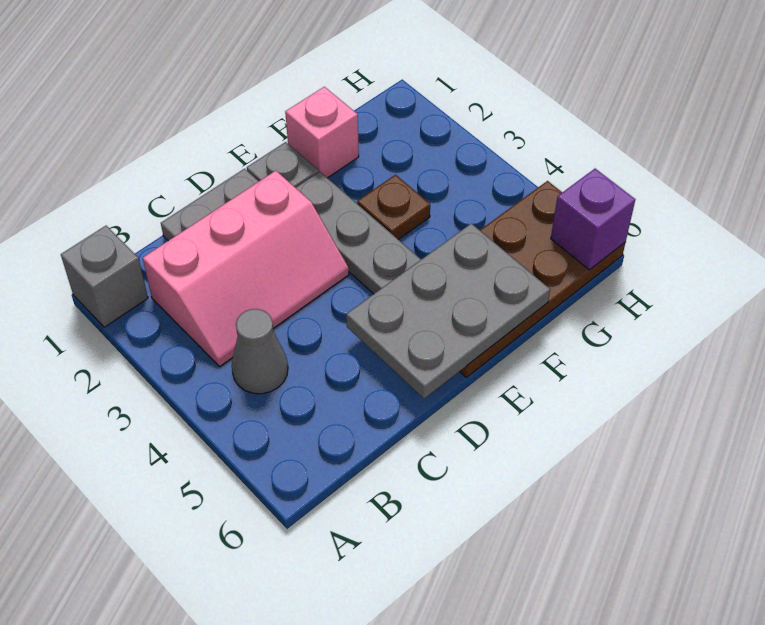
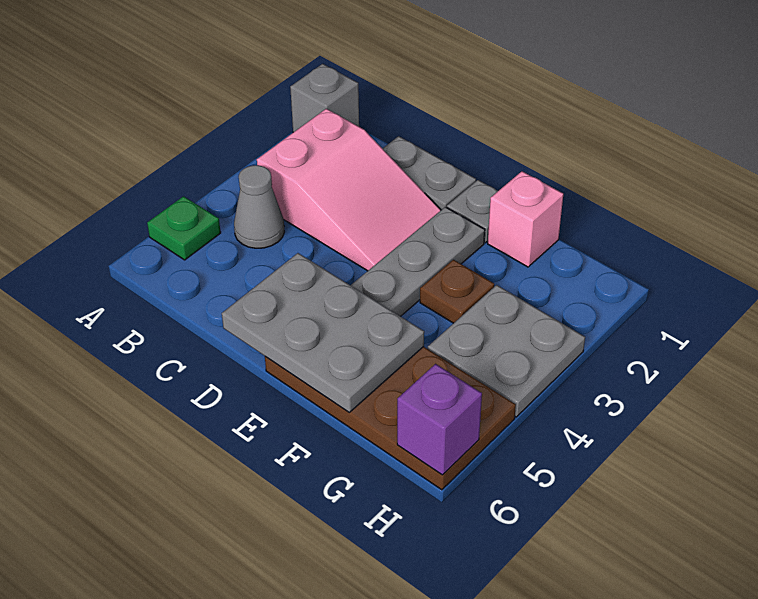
none -> green 1x1 plate [147,196,221,260]
pink 2x3 slope [143,171,349,366] -> pink 2x3 slope turned to [257,109,441,271]
none -> grey 2x2 plate [428,285,585,417]

